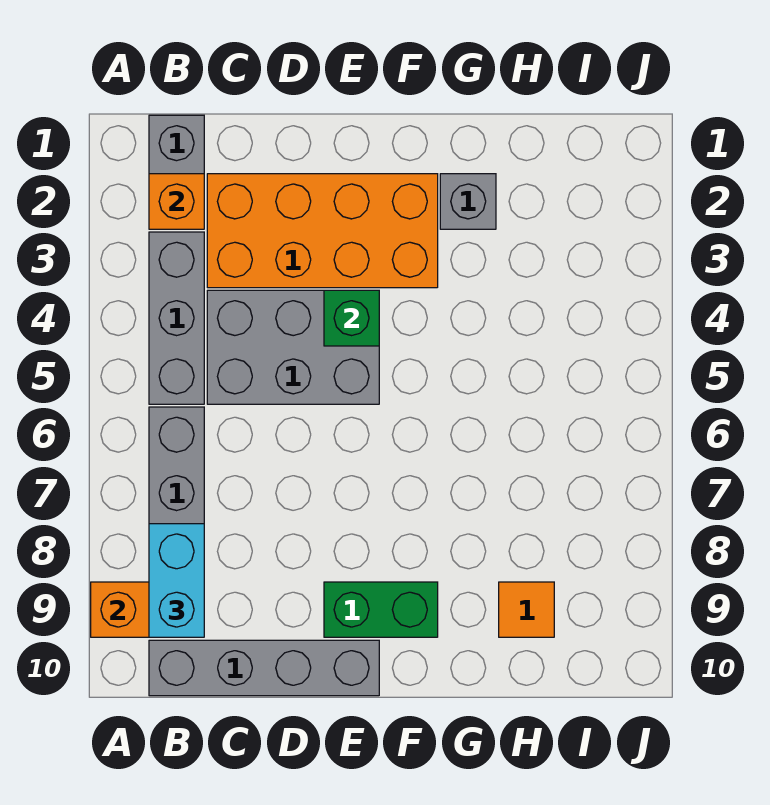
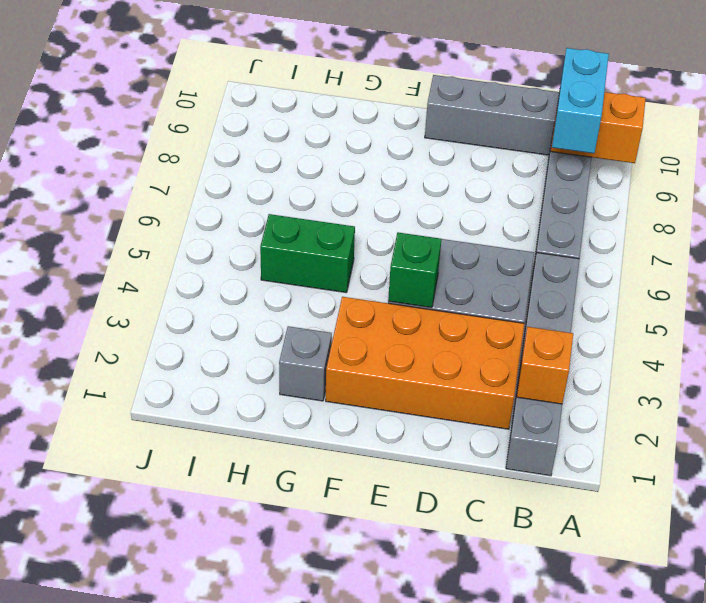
green 1x2 brick [324,582,438,637] -> green 1x2 brick moved to [260,214,355,293]
orange 1x1 tile [499,582,554,637] -> none

